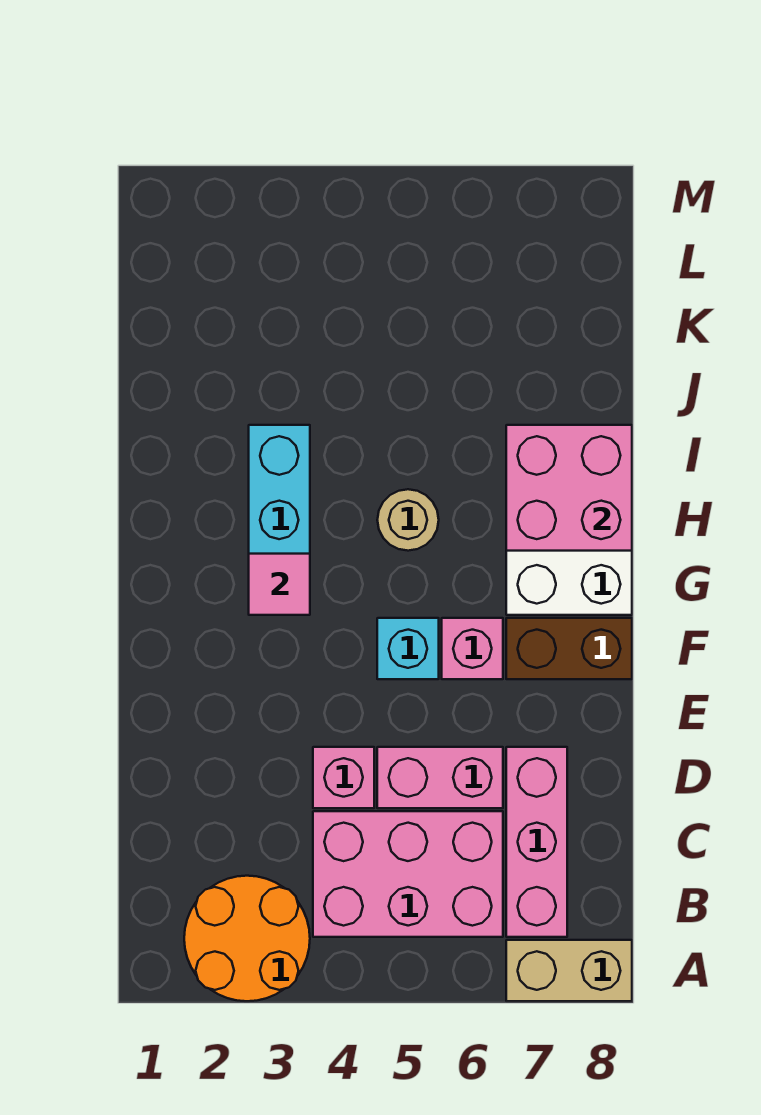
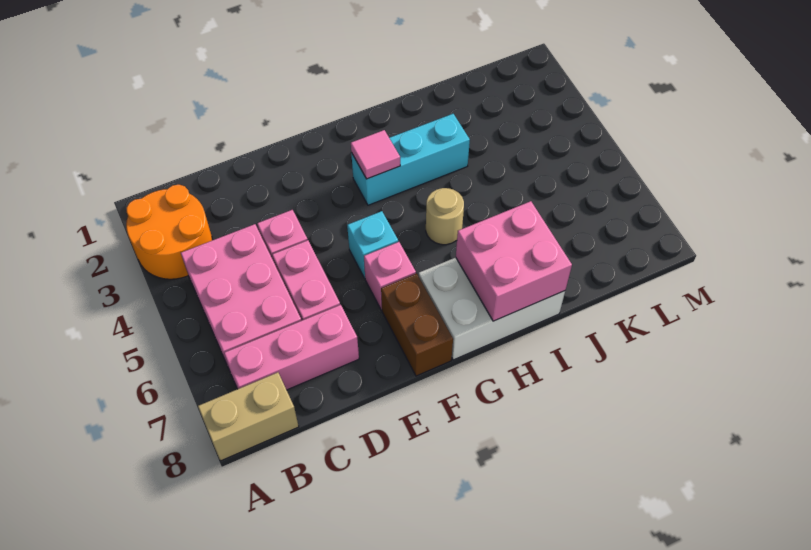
tan 1x2 brick [506,940,632,1001] -> tan 1x2 brick turned to [198,372,299,461]

